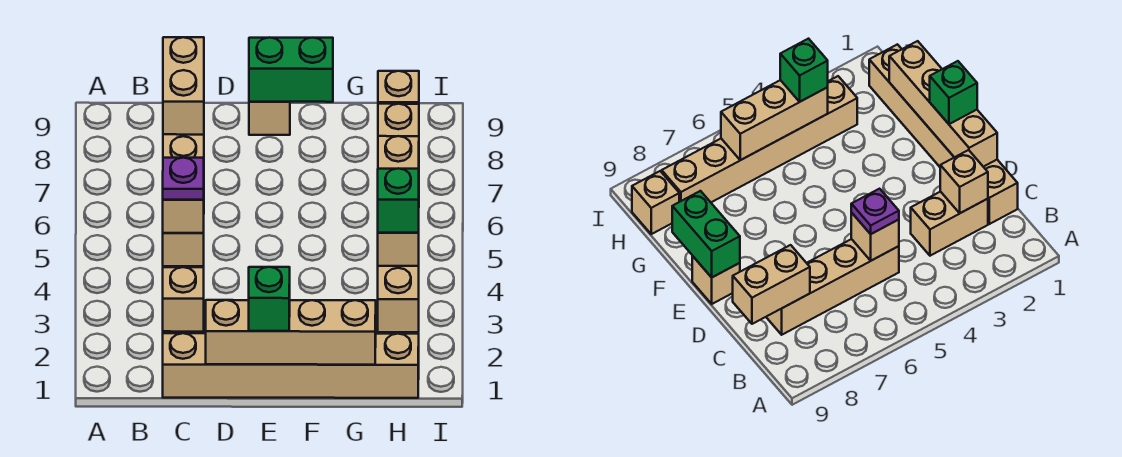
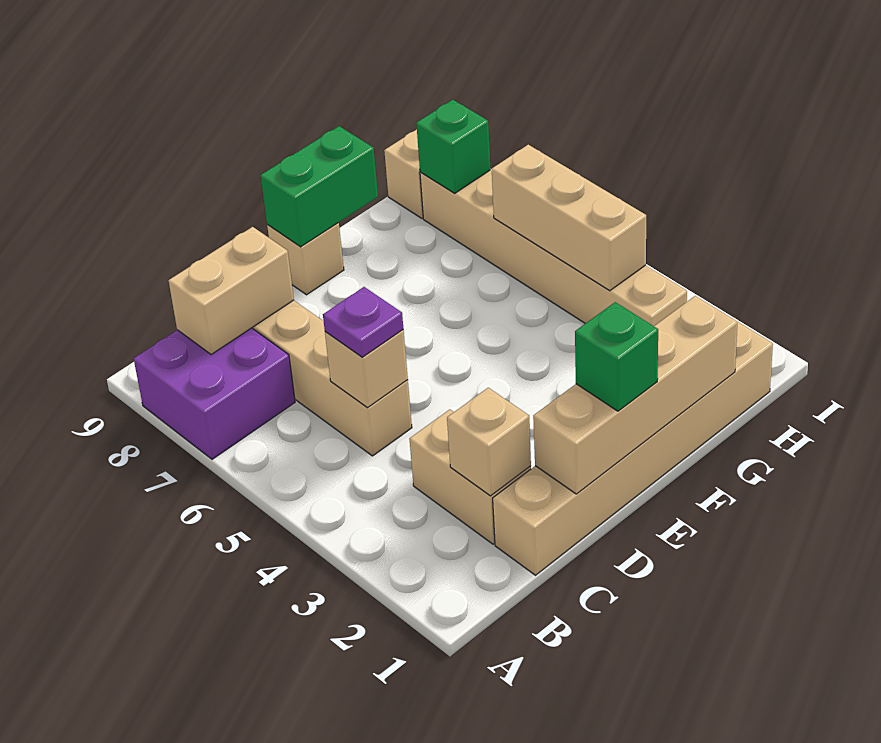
none -> purple 2x2 brick [134,328,295,459]
tan 1x2 brick [163,37,204,135] -> tan 1x2 brick turned to [169,227,294,355]
green 1x1 brick [378,168,419,233] -> green 1x1 brick moved to [416,100,491,193]

